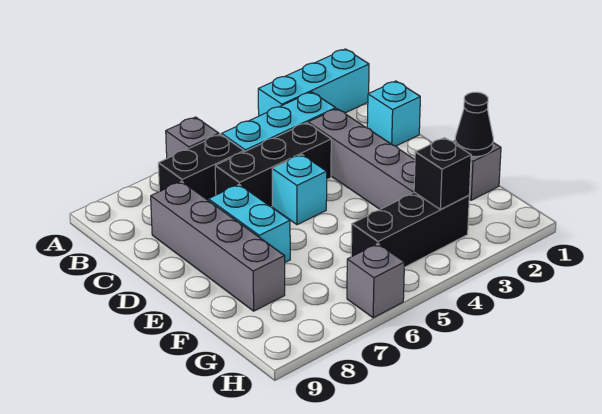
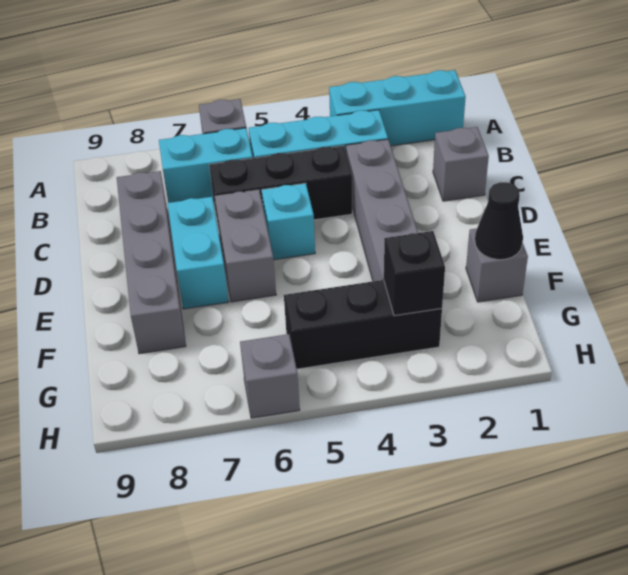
black 1x2 brick [158,134,244,201] -> cyan 1x2 brick [159,128,253,203]
cyan 1x1 brick [367,81,420,146] -> grey 1x1 brick [433,127,489,201]
none -> grey 1x2 brick [215,190,276,302]

